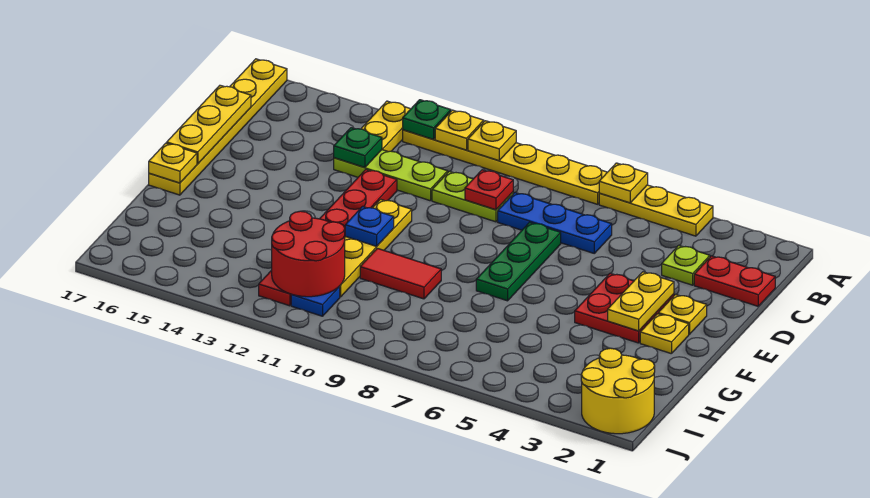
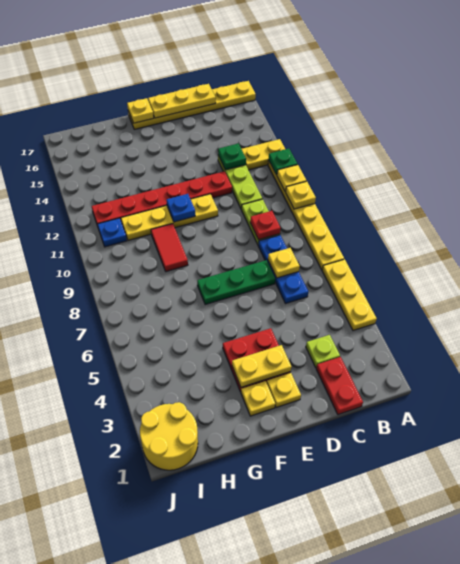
yellow 1x1 plate [599,163,648,203] -> yellow 1x1 plate moved to [268,248,300,278]
red 2x2 round brick [272,211,345,297] -> none

